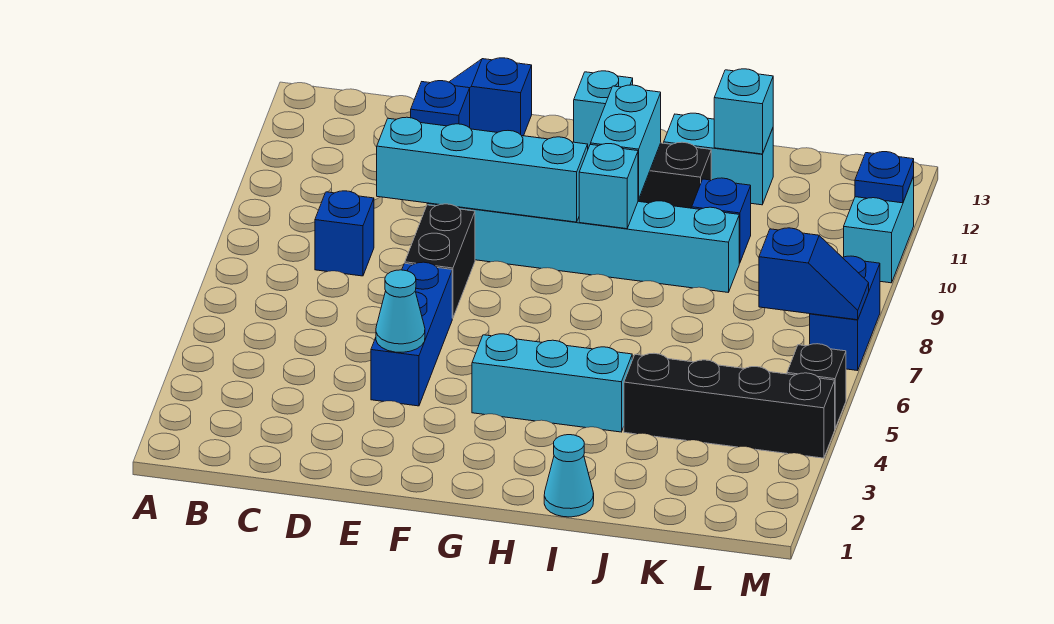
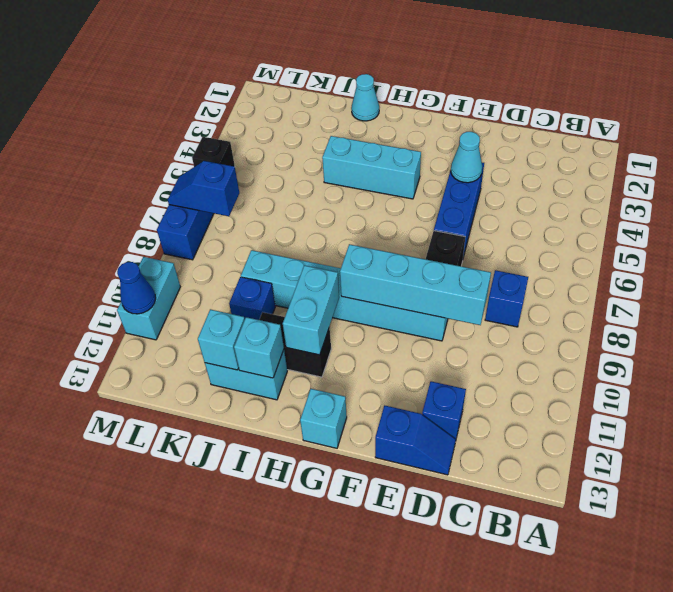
cyan 1x1 brick [579,144,638,229] -> cyan 1x1 brick moved to [234,317,284,378]
black 1x4 brick [624,353,835,458] -> none
blue 1x1 plate [855,152,914,203] -> blue 1x1 cone [117,262,156,314]

